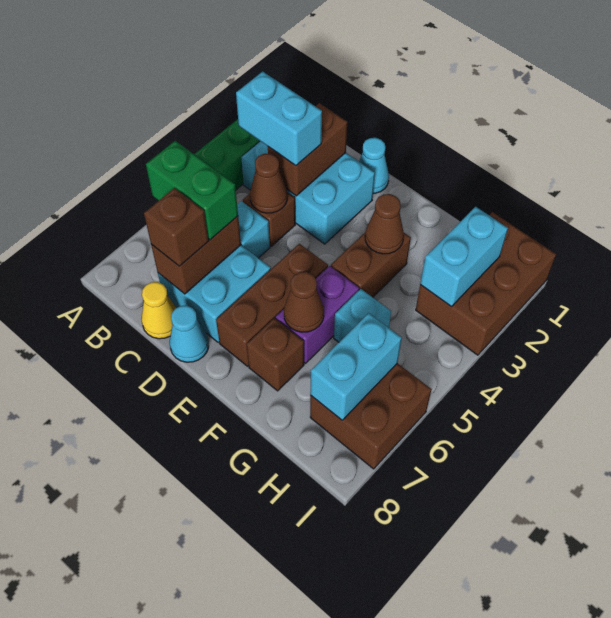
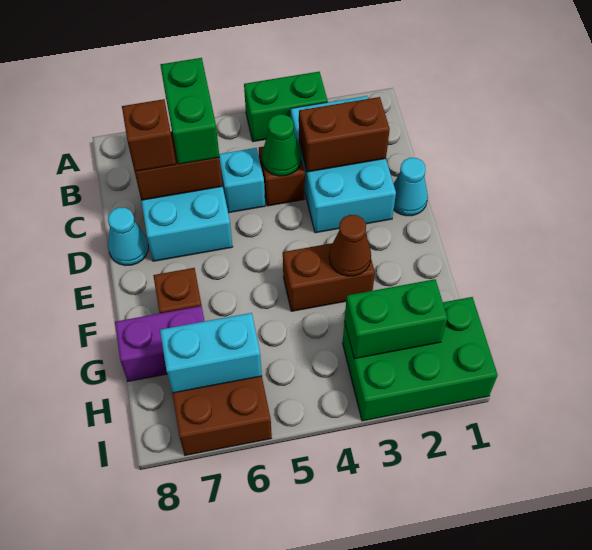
cyan 1x2 brick [236,71,322,166] -> none
brown 1x1 cone [250,154,287,213] -> green 1x1 cone [262,114,301,176]
yellow 1x1 cone [142,282,176,339] -> none
brown 1x3 brick [216,244,328,366] -> none
purple 1x2 brick [276,266,359,363] -> purple 1x2 brick moved to [115,306,204,381]
brown 1x1 cone [284,272,324,332] -> none
cyan 1x1 brick [334,289,391,342] -> none
brown 2x3 brick [416,212,556,355] -> green 2x3 brick [343,297,498,421]
cyan 1x2 brick [420,207,508,306] -> green 1x2 brick [345,279,447,359]

